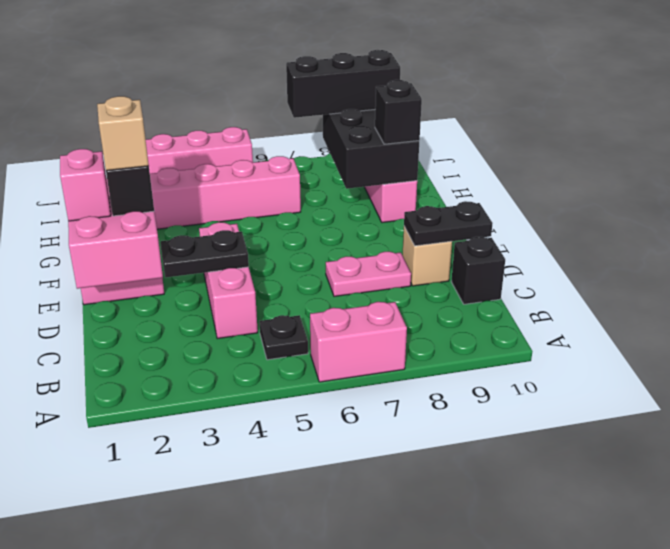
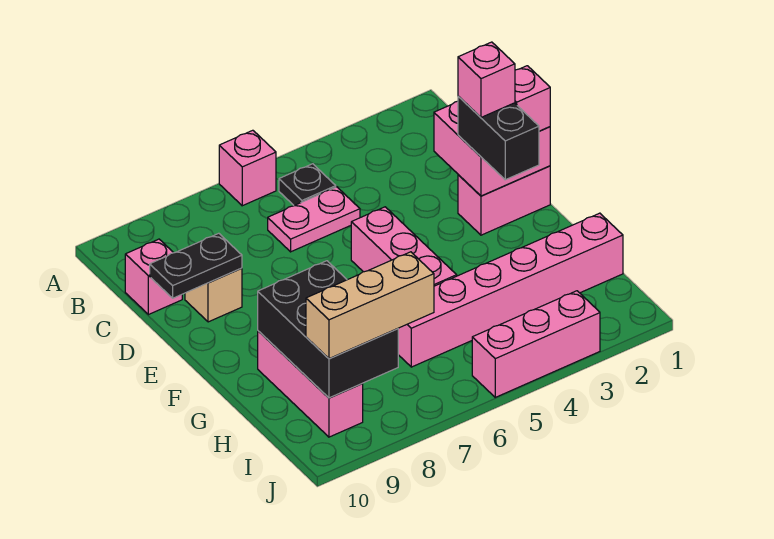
pink 1x2 brick [310,302,407,382] -> pink 1x1 brick [219,130,276,206]
pink 1x3 brick [199,222,258,339] -> pink 1x3 brick moved to [351,207,457,286]
black 1x1 brick [451,237,505,304] -> pink 1x1 brick [125,239,182,315]
black 1x2 plate [160,230,249,277] -> none
pink 1x2 plate [326,251,411,296] -> pink 1x2 plate moved to [268,187,360,252]
tan 1x1 brick [97,96,149,171] -> pink 1x1 brick [458,42,515,117]
black 1x1 brick [375,80,422,144] -> none
black 1x3 brick [286,50,400,118] -> tan 1x3 brick [306,252,434,359]

